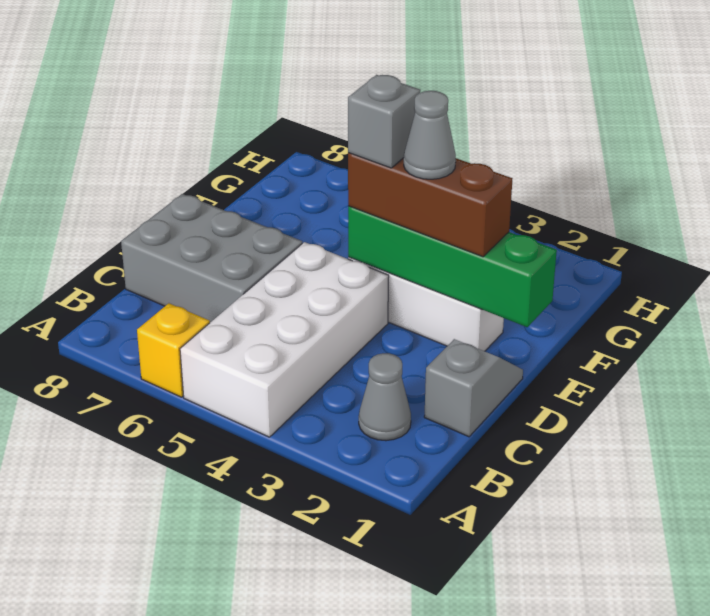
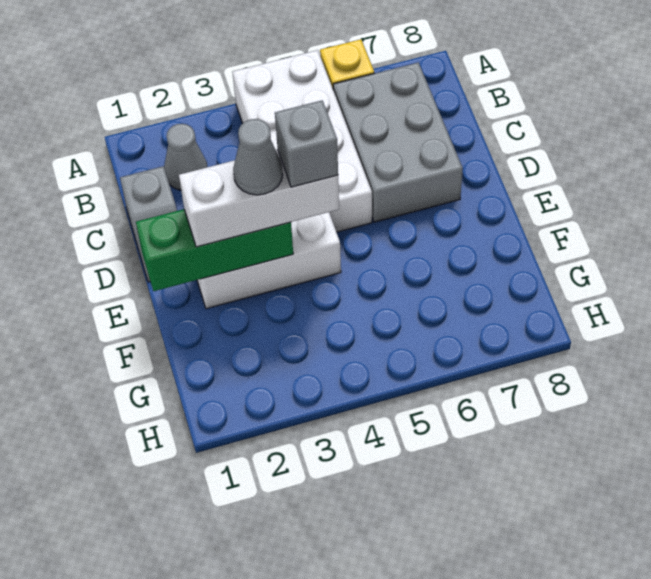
grey 2x3 brick [121,194,302,322] -> grey 2x3 brick turned to [333,62,463,222]
green 1x4 brick [348,206,557,327] -> green 1x3 brick [136,209,293,291]
brown 1x3 brick [348,153,512,257] -> white 1x3 brick [179,149,339,247]

